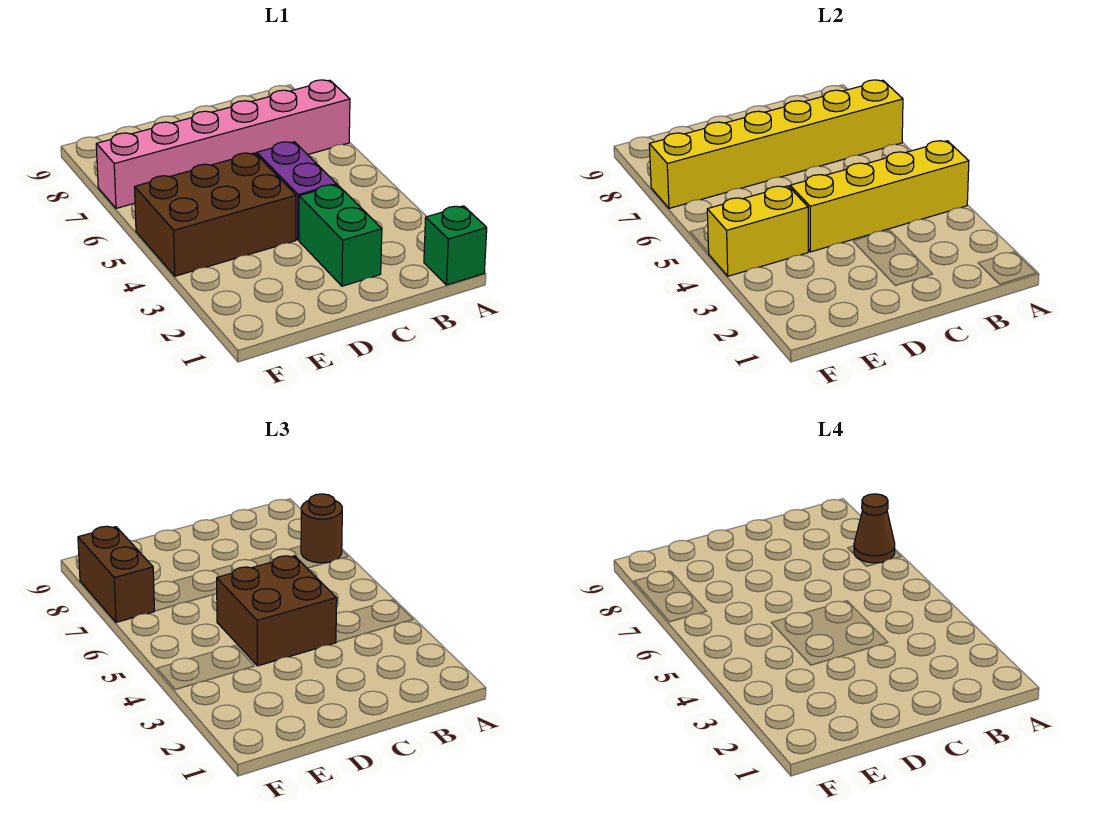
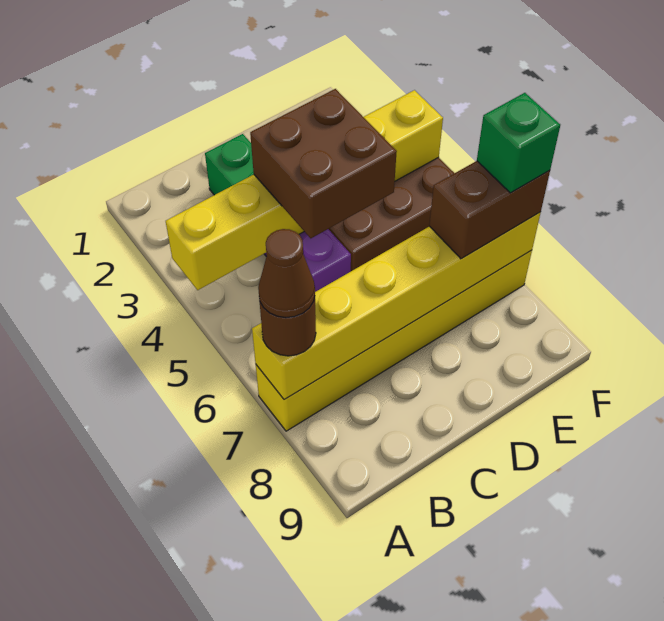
green 1x1 brick [424,206,487,285] -> green 1x1 brick moved to [477,93,560,193]
pink 1x6 brick [96,80,350,208] -> yellow 1x6 brick [256,250,532,431]
brown 1x2 brick [78,526,155,622] -> brown 1x2 brick turned to [429,161,550,259]

